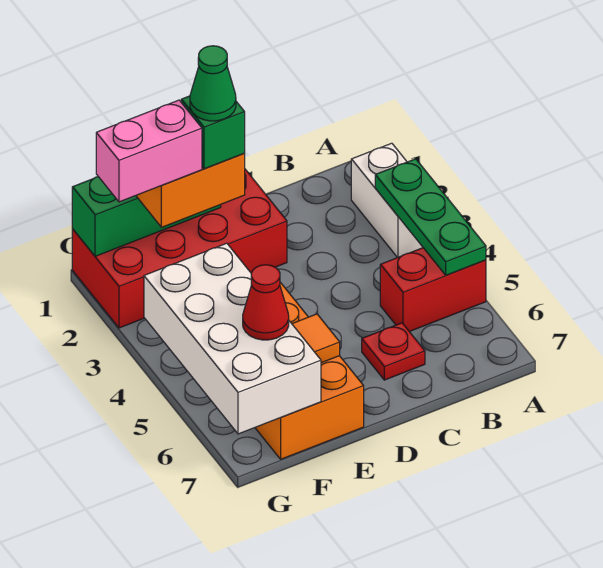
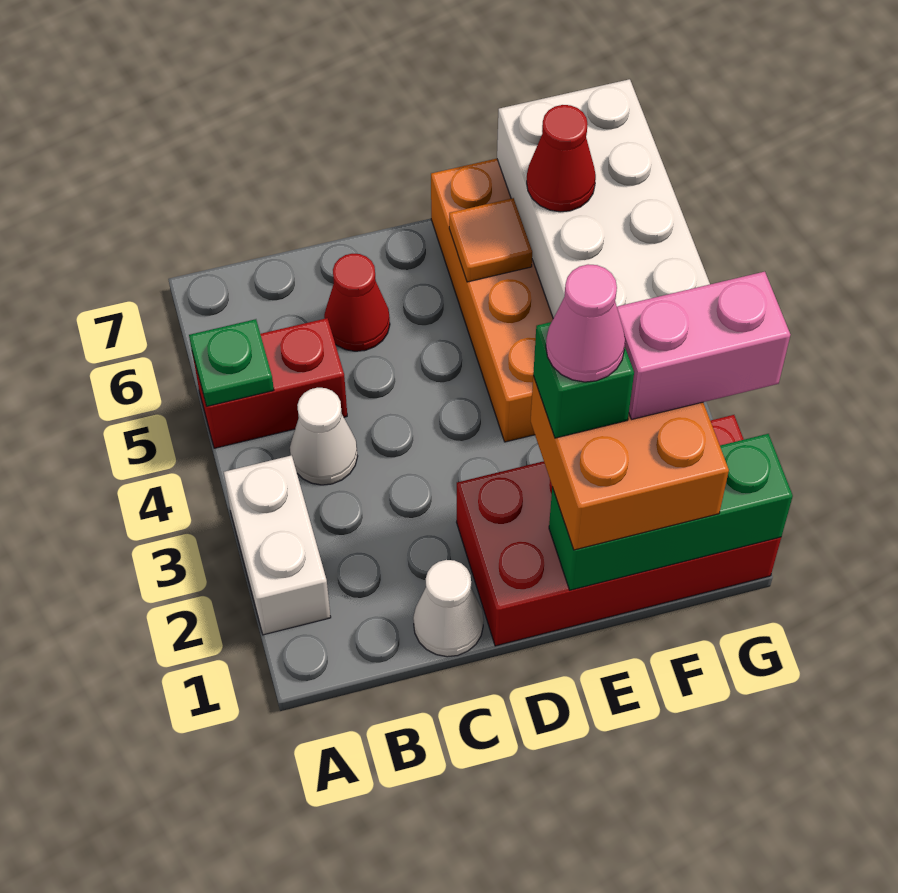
green 1x3 plate [375,159,486,275] -> green 1x1 plate [189,319,274,406]
none -> white 1x1 cone [290,388,358,485]
none -> white 1x1 cone [413,560,484,657]
red 1x1 plate [362,323,425,380] -> red 1x1 cone [324,254,390,351]
green 1x1 cone [190,46,236,121] -> pink 1x1 cone [546,264,625,382]

